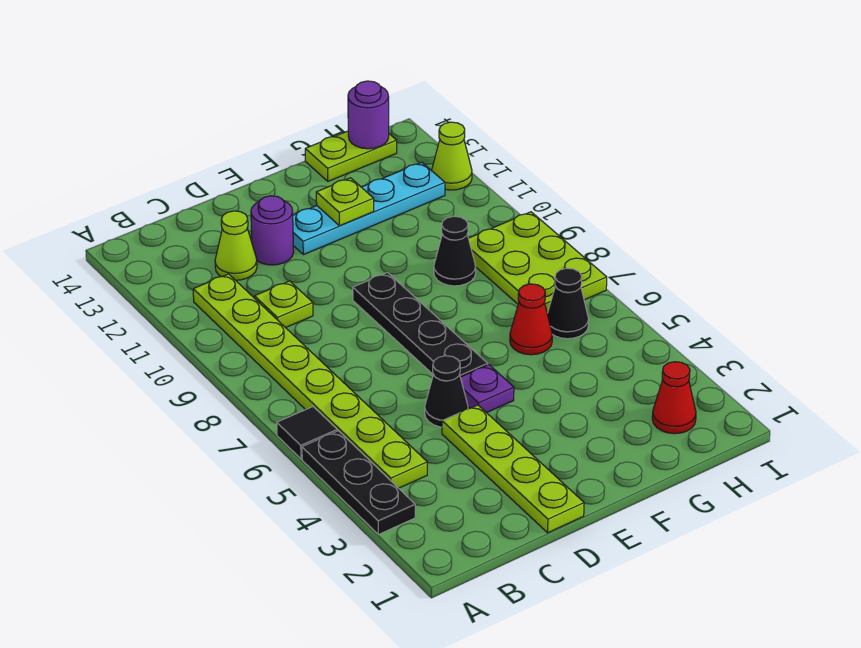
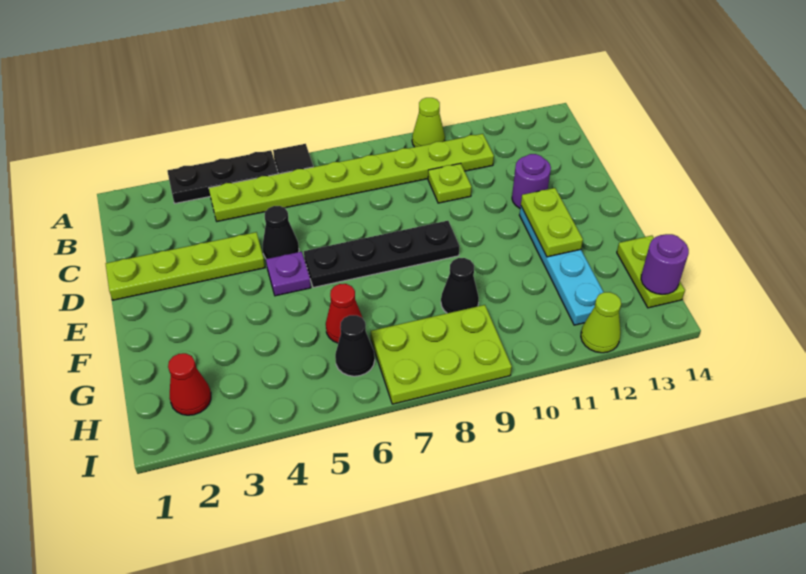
lime 1x1 cone [215,211,257,280] -> lime 1x1 cone moved to [412,98,445,147]
lime 1x1 plate [316,178,374,226] -> lime 1x2 plate [521,188,583,257]

